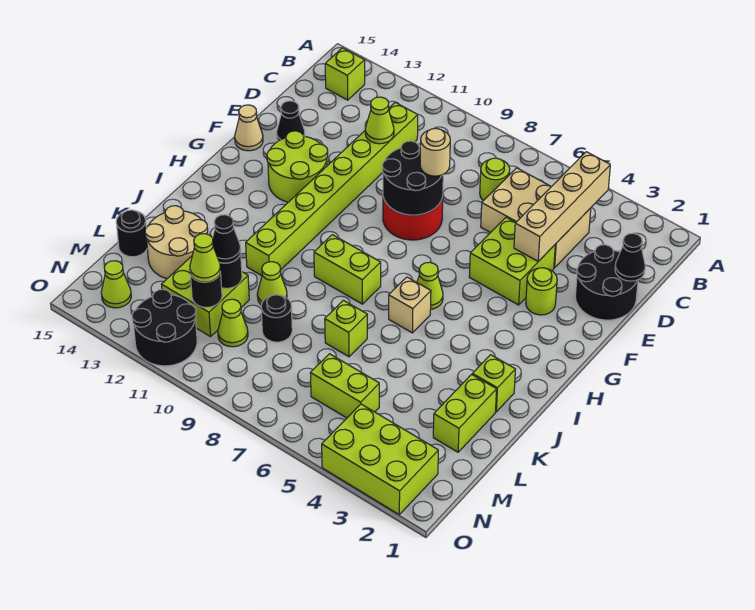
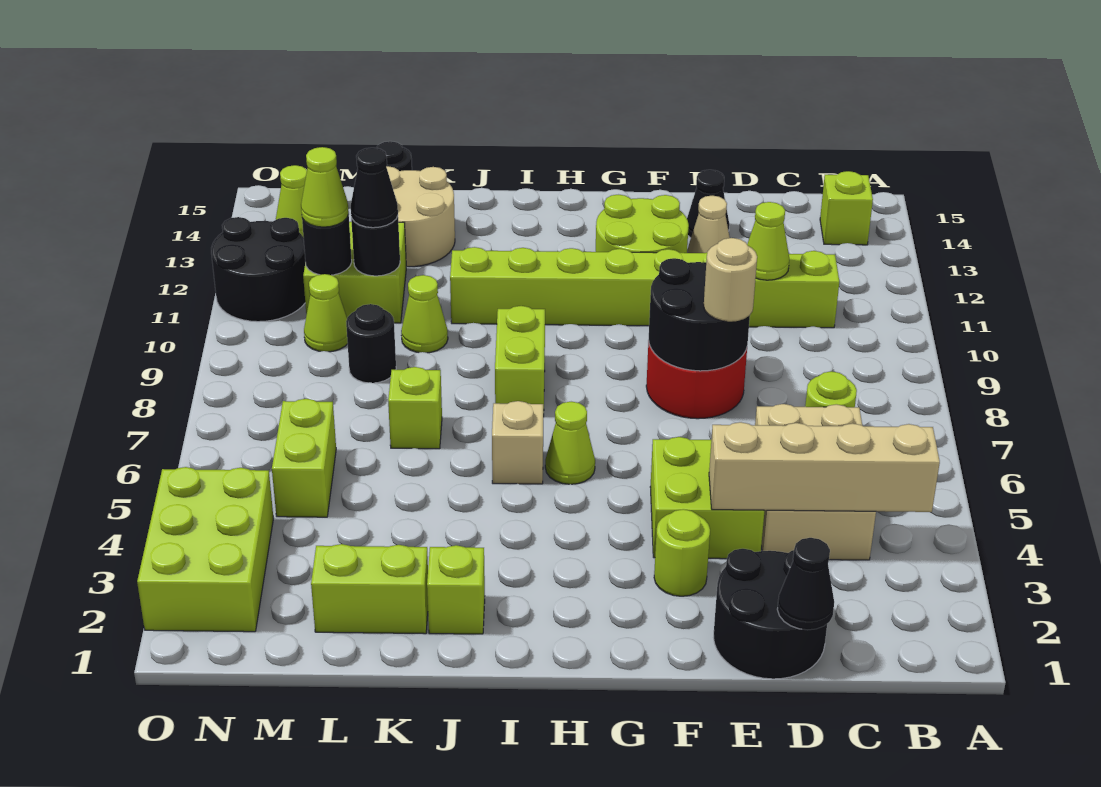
tan 1x1 cone [235,105,263,151] -> tan 1x1 cone moved to [688,196,730,253]

